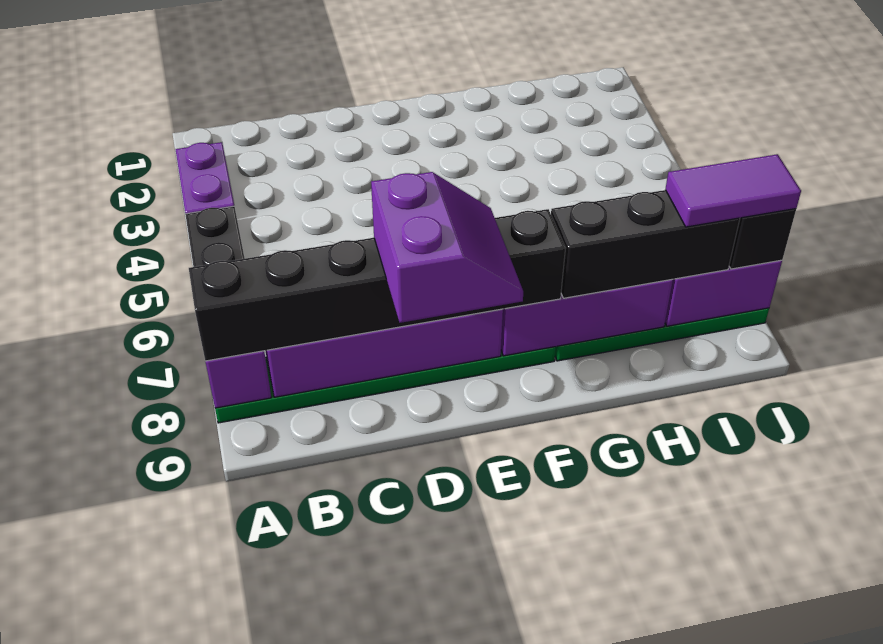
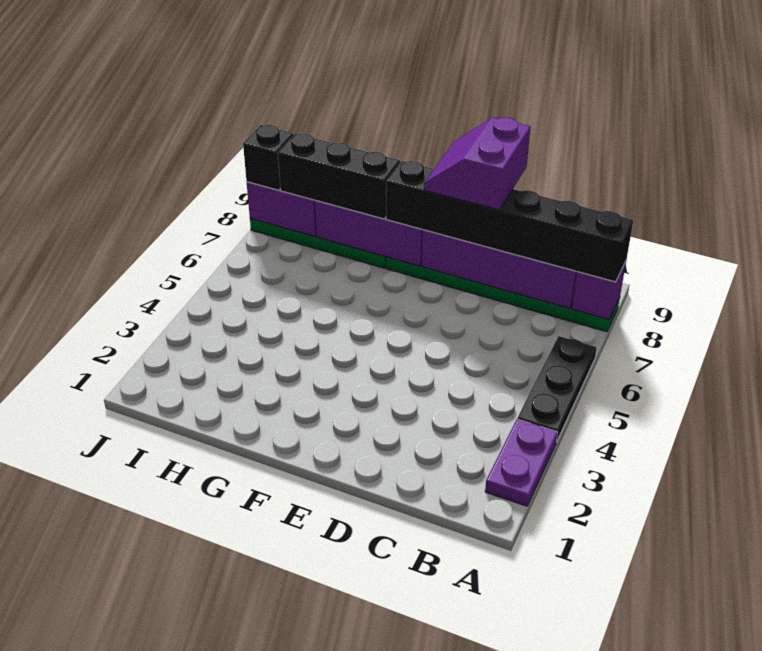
purple 1x2 tile [665,154,801,227] -> none

